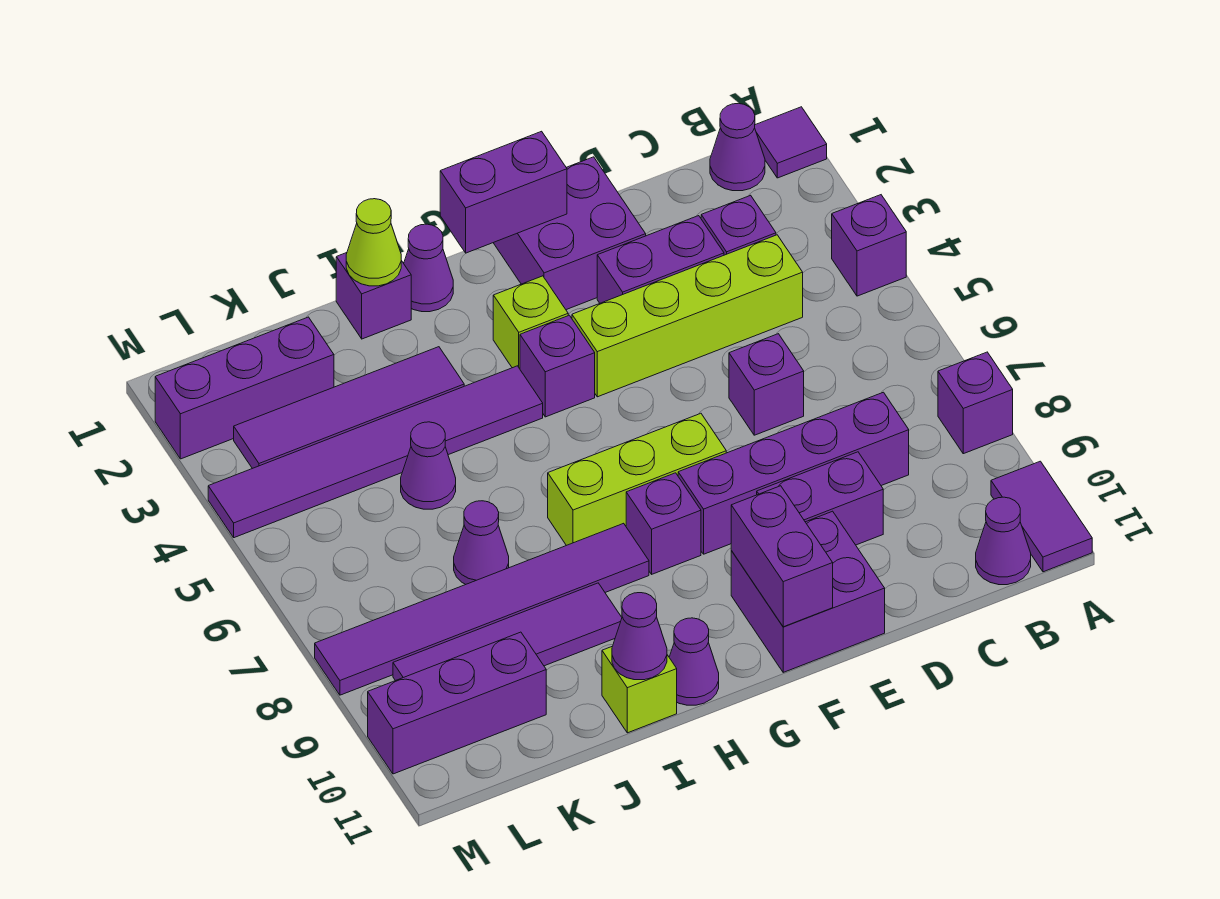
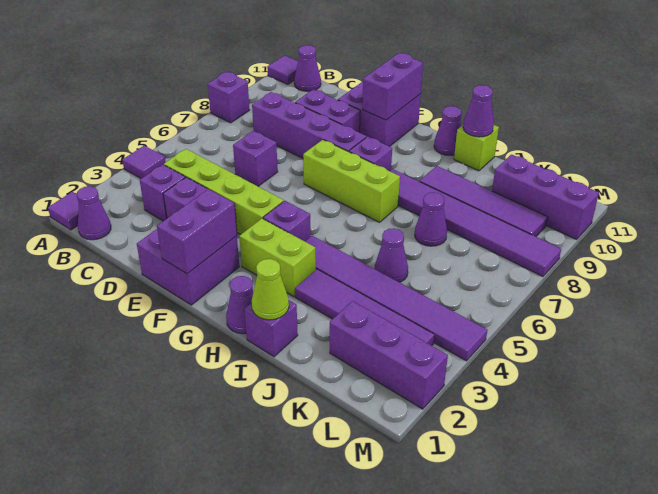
purple 1x1 brick [832,195,906,296] -> purple 1x1 tile [122,146,166,178]
purple 1x2 tile [991,461,1092,572] -> purple 1x1 tile [267,55,298,84]
purple 1x2 brick [440,131,567,253] -> purple 1x2 brick turned to [157,189,237,274]
lime 1x1 brick [493,276,568,369] -> lime 1x2 brick [239,219,316,297]

